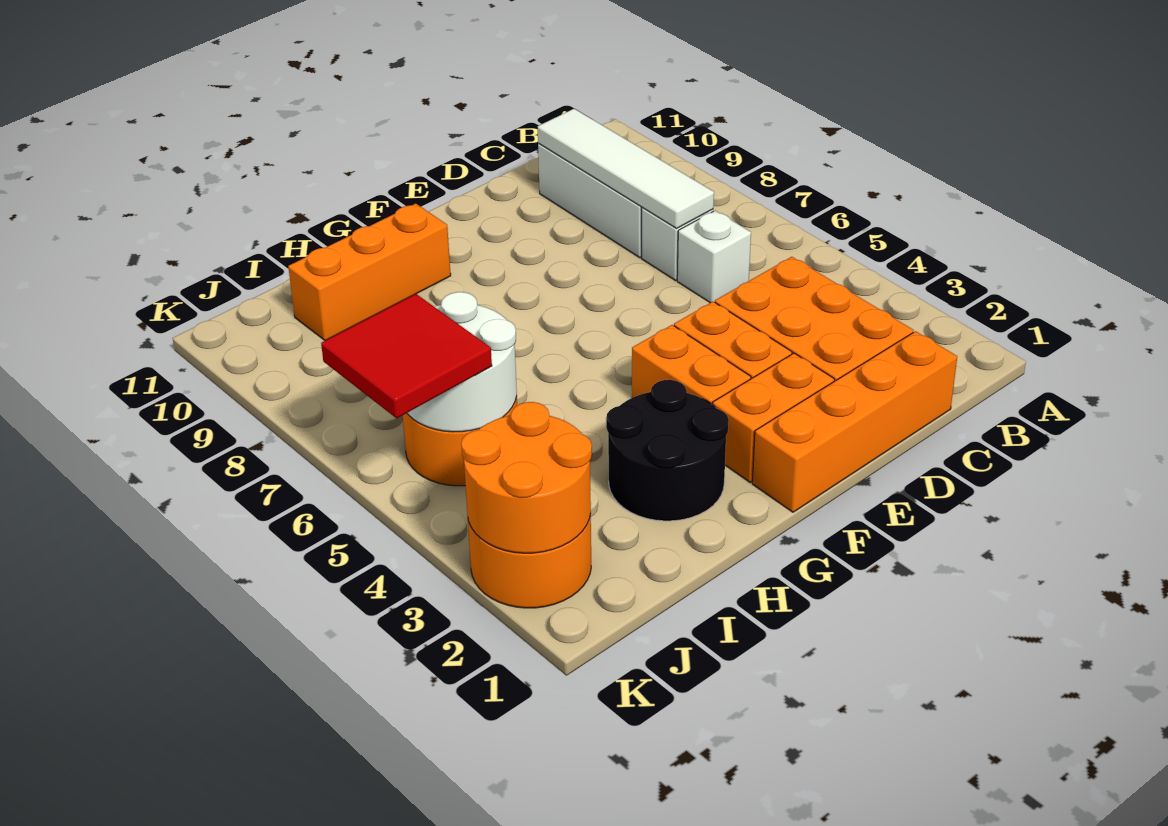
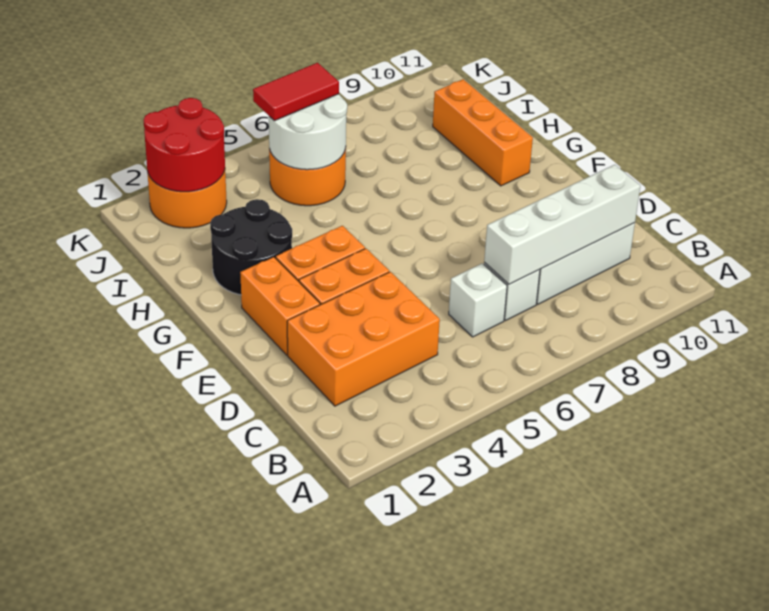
orange 1x4 brick [752,331,957,512] -> none
white 1x4 tile [538,109,714,228] -> white 1x4 brick [484,165,640,284]
orange 2x2 round brick [461,402,592,553] -> red 2x2 round brick [144,98,225,192]
red 2x2 tile [321,294,492,418] -> red 1x2 tile [253,63,339,121]

